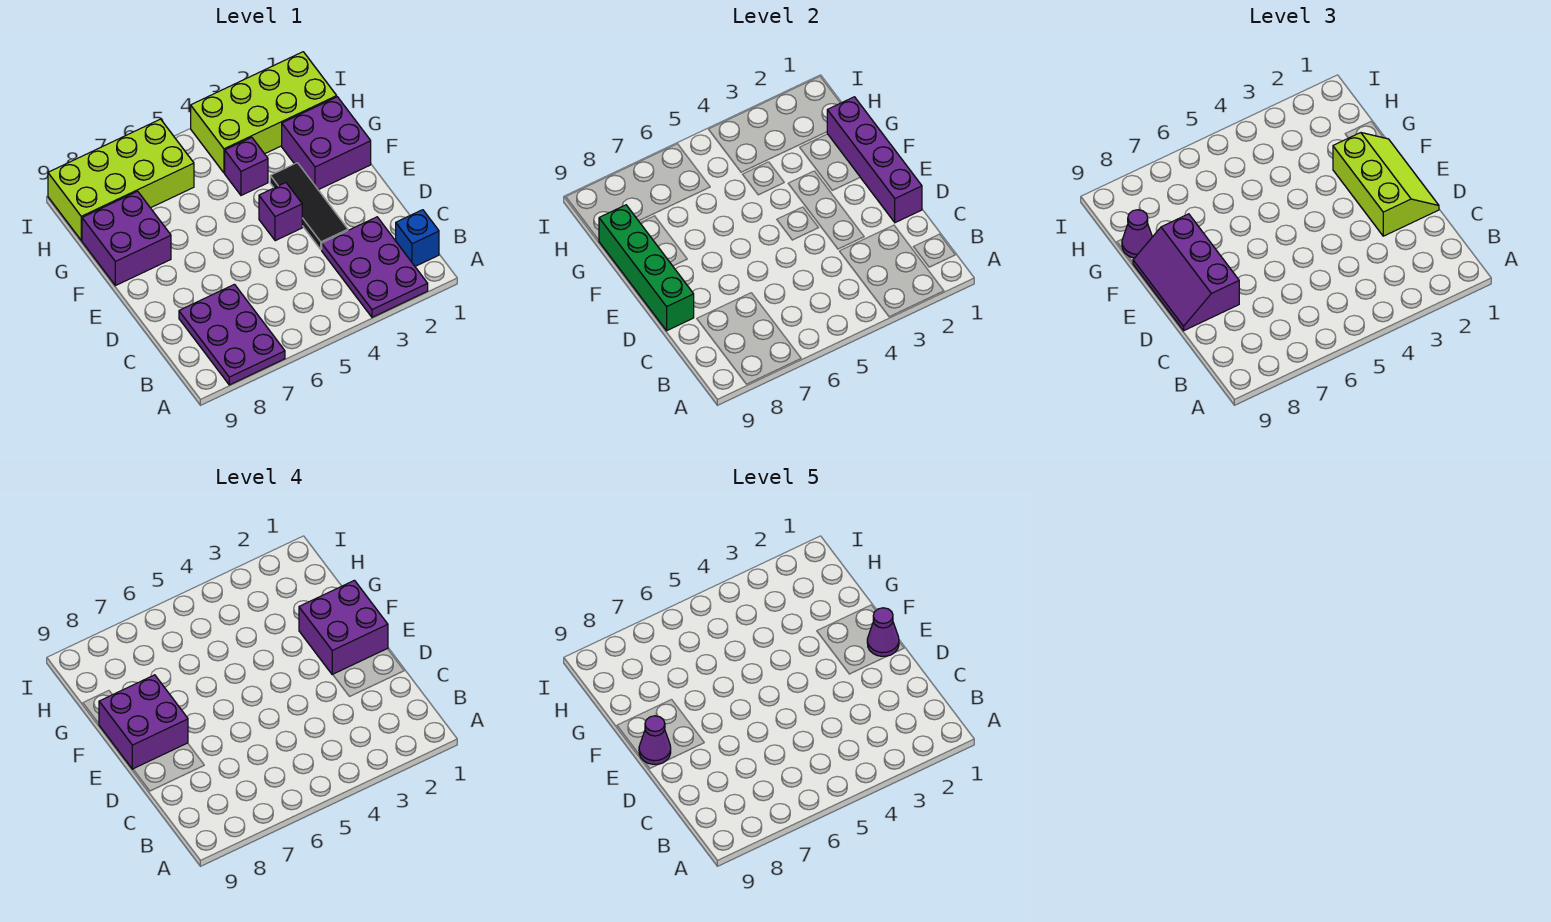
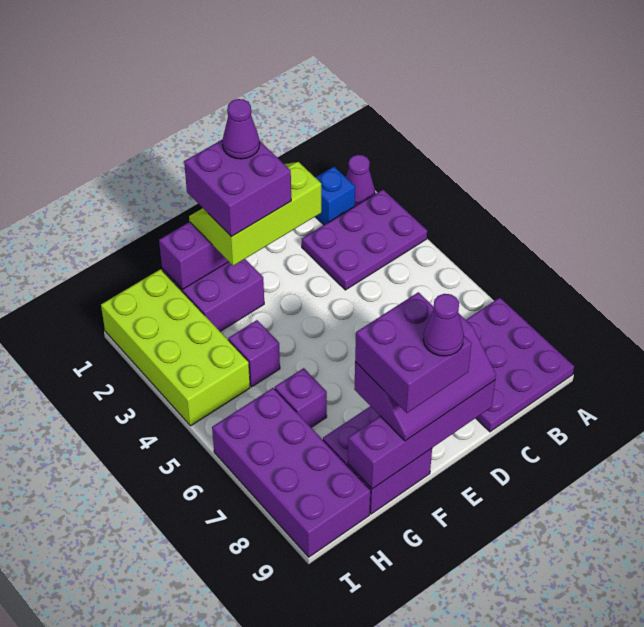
purple 2x3 plate [179,284,285,385] -> purple 3x3 plate [466,298,574,432]
black 1x3 tile [270,163,348,250] -> none
green 1x4 brick [599,205,694,331] -> purple 1x4 brick [348,380,495,489]
purple 1x1 brick [259,183,302,241] -> purple 1x1 brick moved to [275,368,327,427]
purple 1x1 cone [1122,210,1152,258] -> purple 1x1 cone moved to [346,155,375,206]
lime 2x4 brick [48,119,194,240] -> purple 2x4 brick [212,388,371,557]

